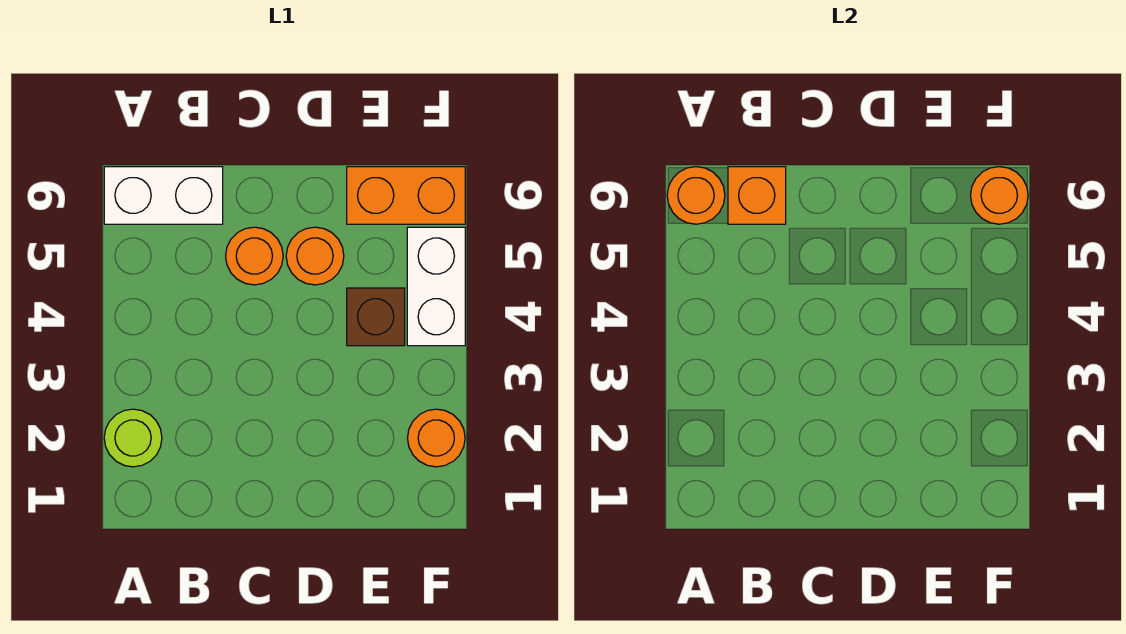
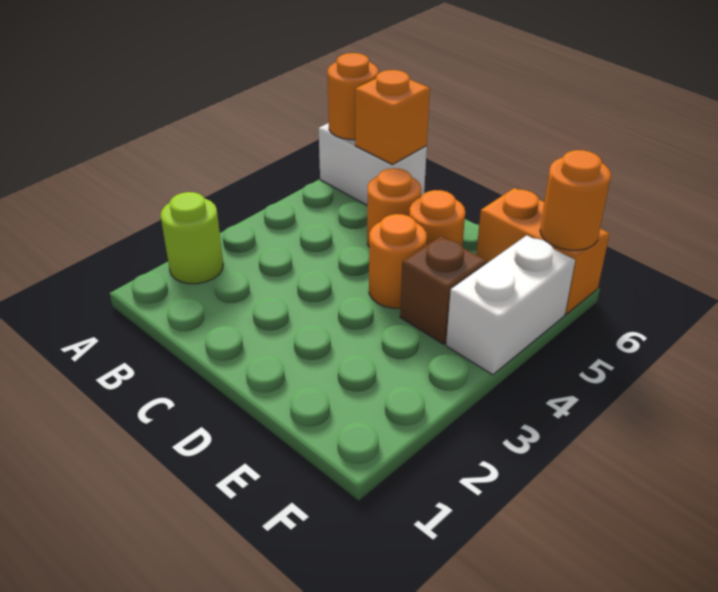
orange 1x1 round brick [408,409,465,467] -> orange 1x1 round brick moved to [369,214,427,308]

